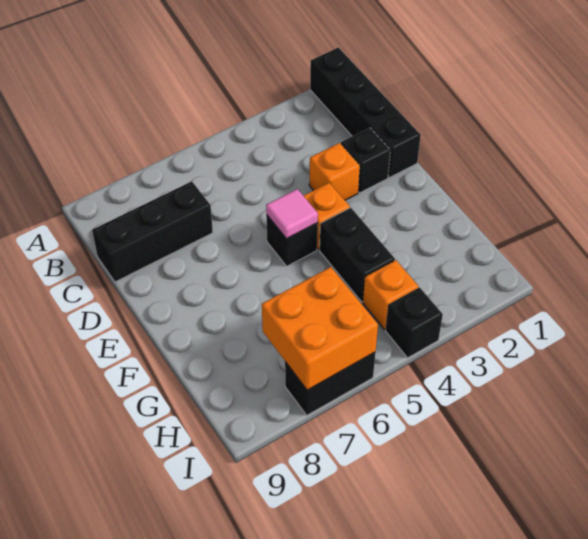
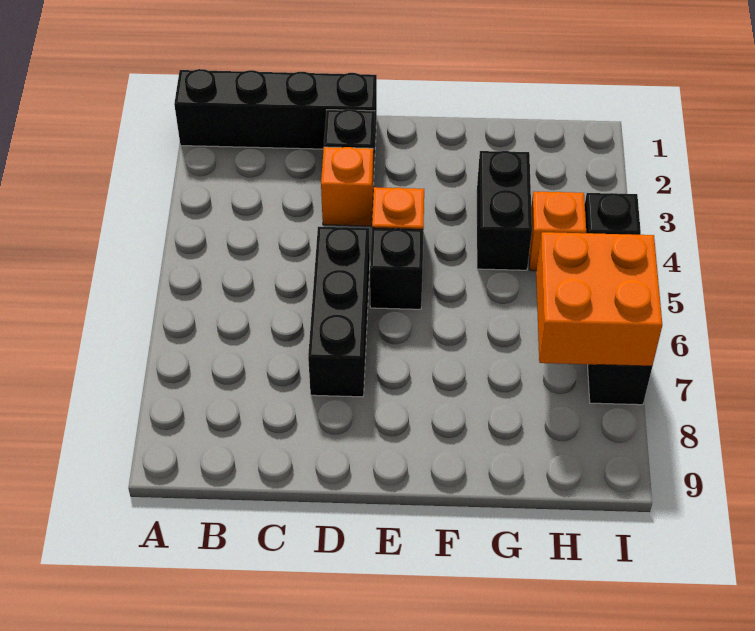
black 1x3 brick [92,181,213,282] -> black 1x3 brick moved to [308,227,370,397]
pink 1x1 tile [266,189,318,239] -> none
black 1x2 brick [320,208,395,302] -> black 1x2 brick turned to [477,151,532,270]

